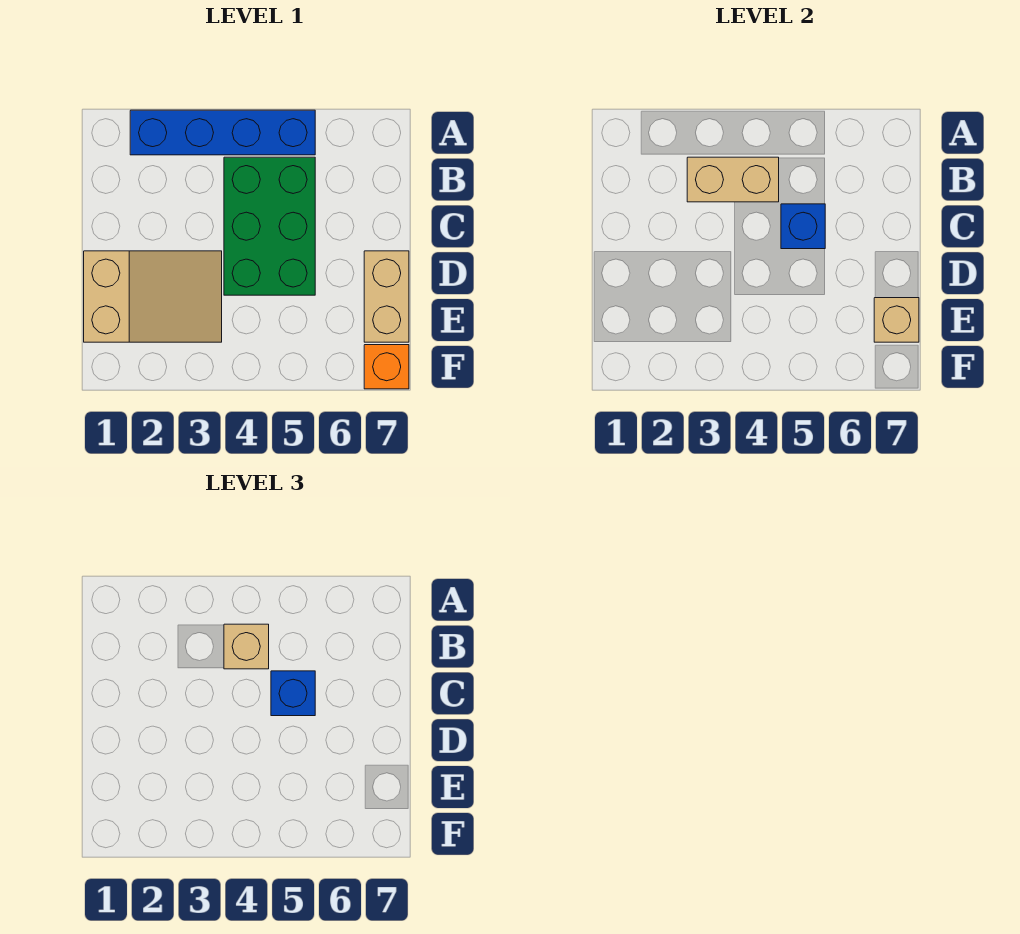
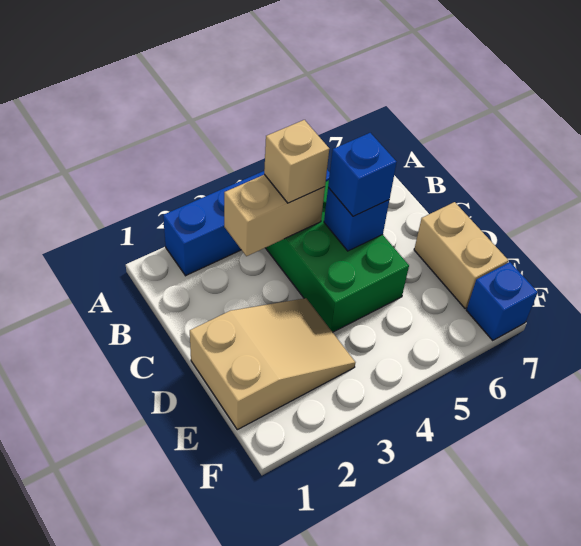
tan 1x1 brick [874,298,919,342] -> none
orange 1x1 brick [364,345,409,389] -> blue 1x1 brick [466,262,538,341]

